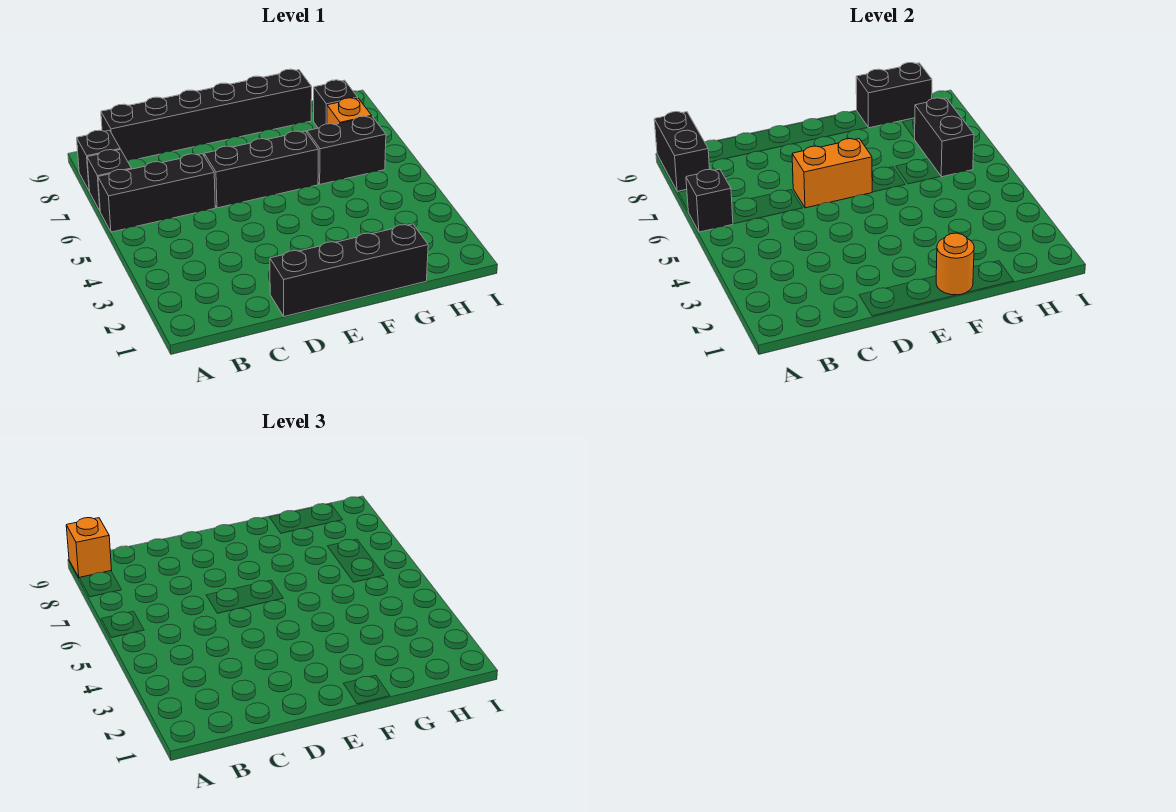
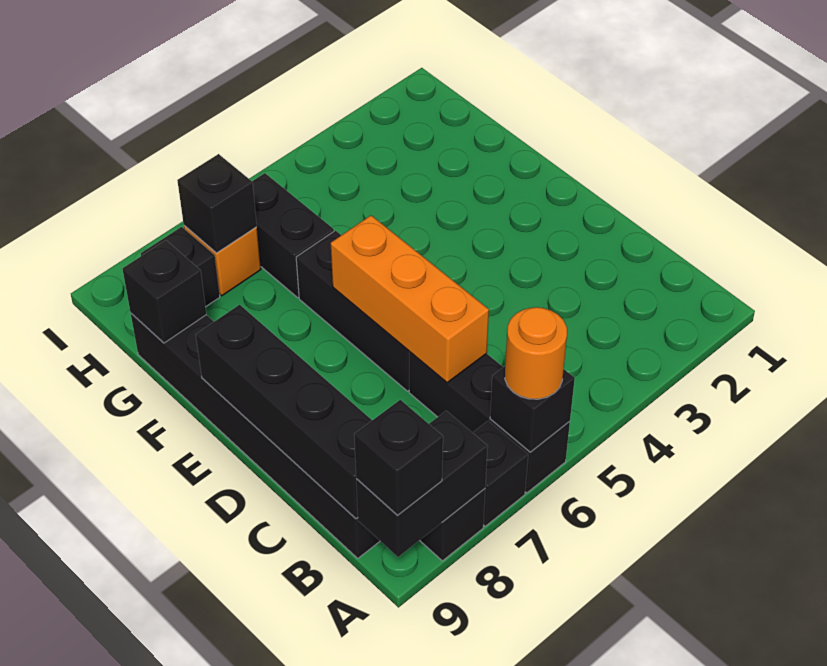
orange 1x1 brick [66,518,112,578] -> black 1x1 brick [354,400,443,516]
black 1x4 brick [270,224,428,316] -> black 1x4 brick moved to [196,305,372,519]
orange 1x2 brick [792,139,872,208] -> orange 1x3 brick [331,216,489,383]
orange 1x1 round brick [936,233,974,295] -> orange 1x1 round brick moved to [505,307,567,399]
black 1x2 brick [856,63,932,128] -> black 1x1 brick [123,240,206,343]
black 1x2 brick [914,98,974,177] -> black 1x1 brick [177,154,257,253]

